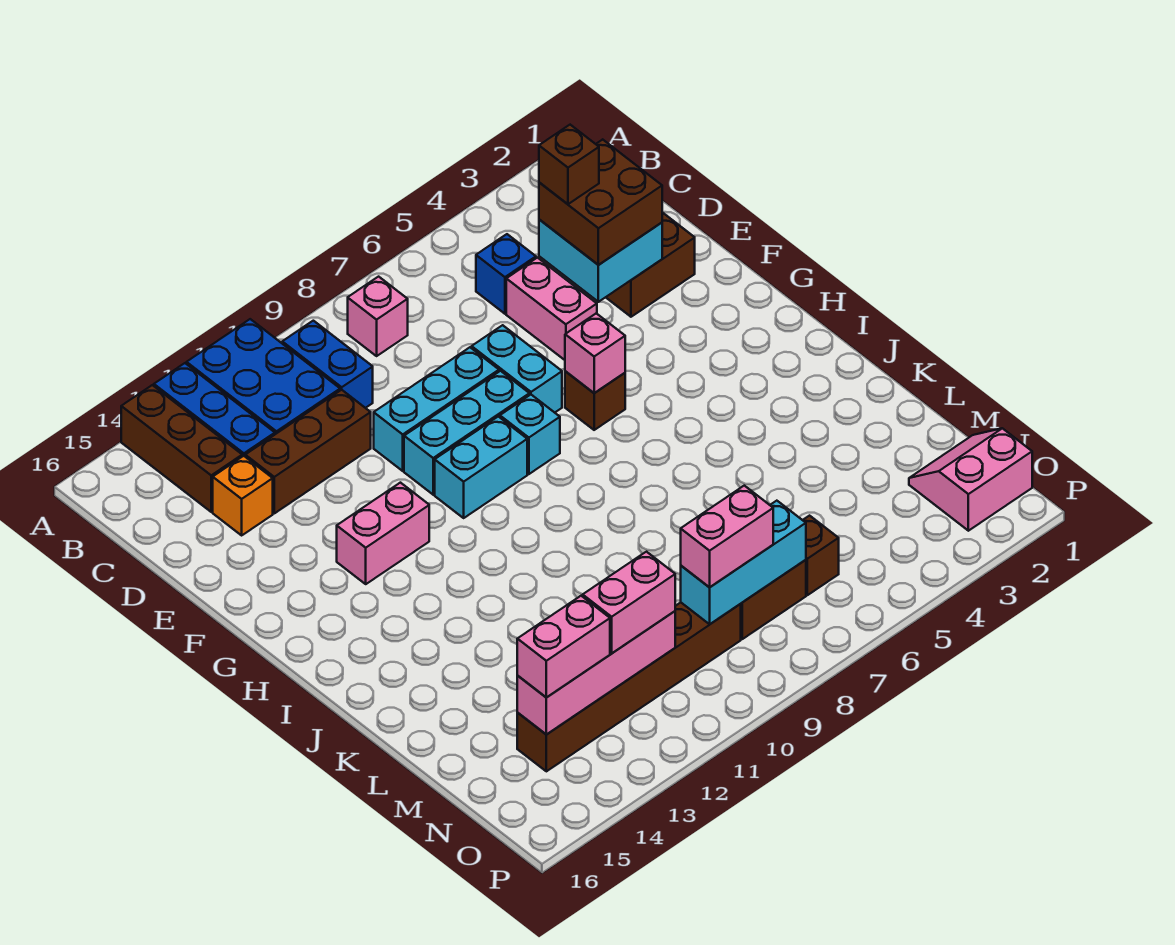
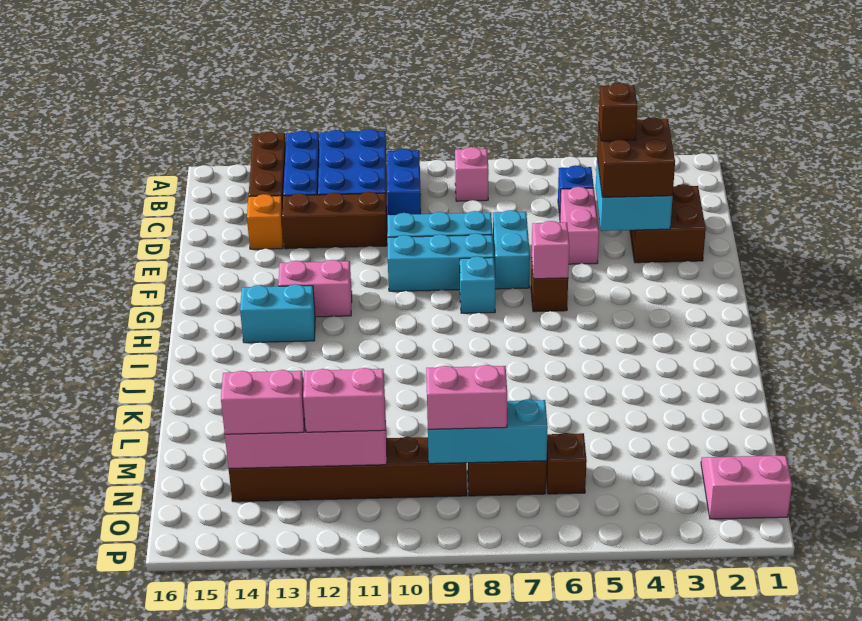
cyan 1x2 brick [435,416,527,518] -> cyan 1x2 brick moved to [240,284,315,343]

